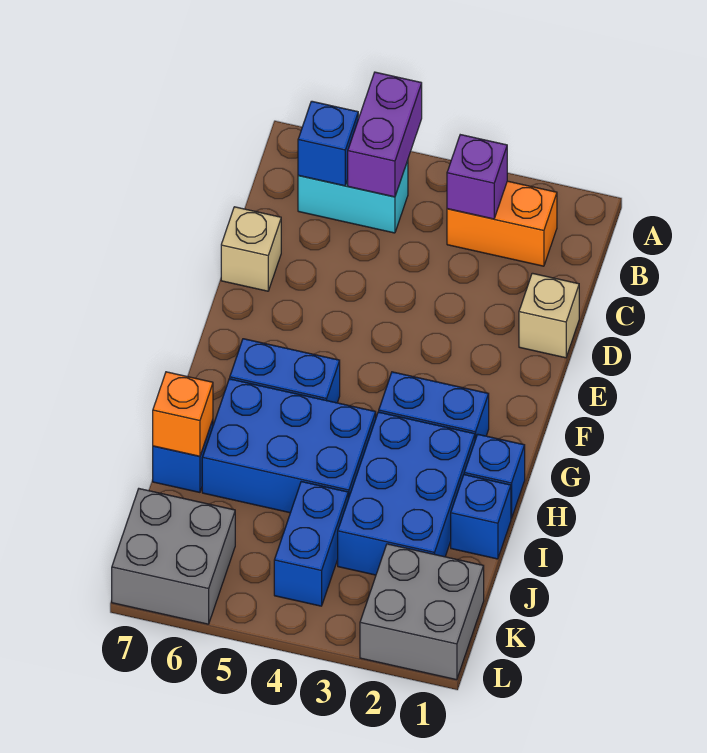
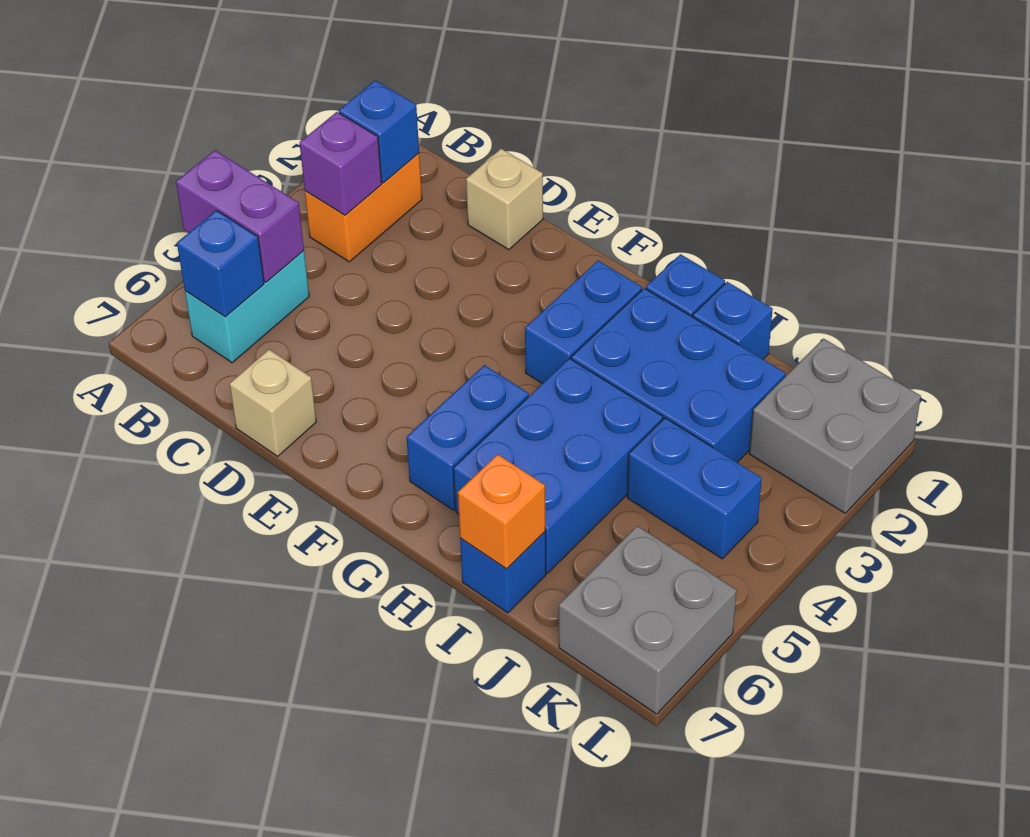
none -> blue 1x1 brick [339,80,419,183]

